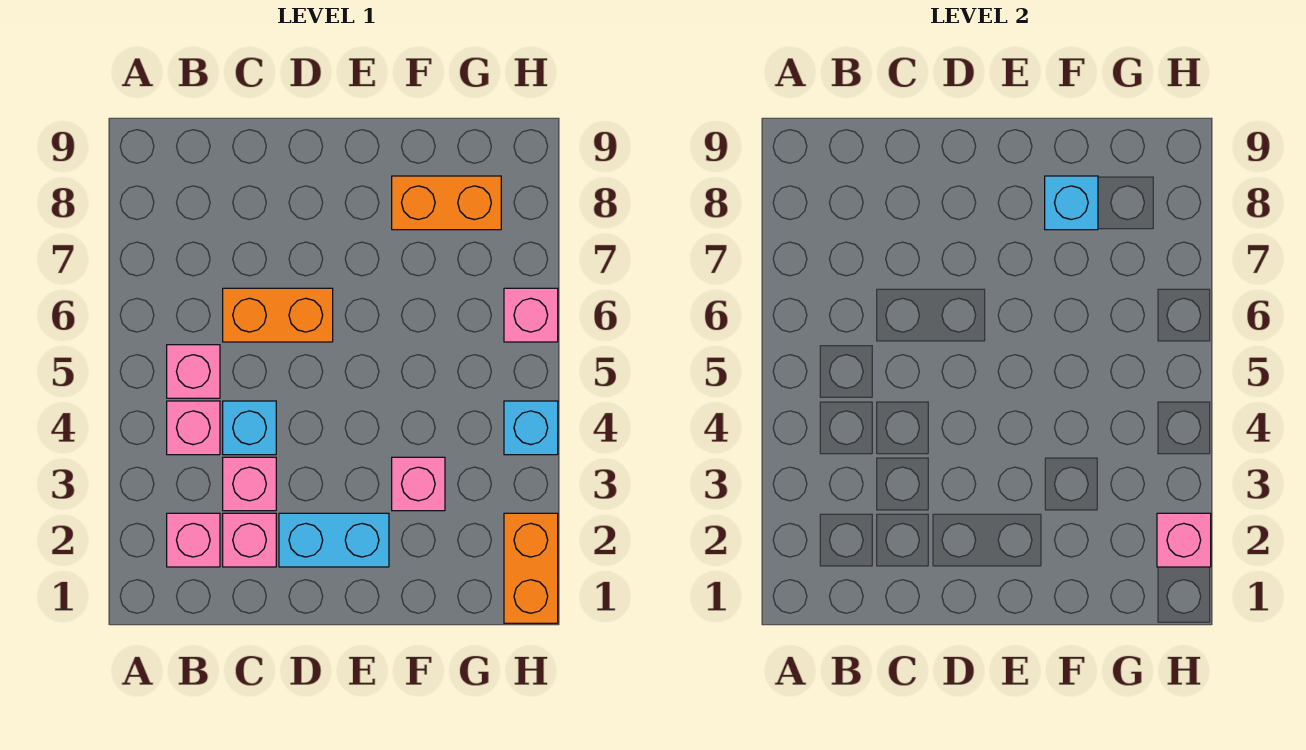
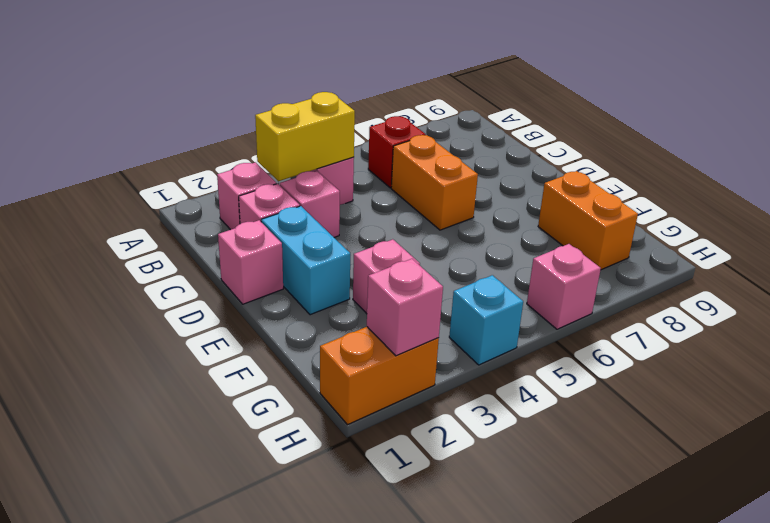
none -> yellow 1x2 brick [255,92,355,181]
pink 1x1 brick [167,345,220,398] -> pink 1x1 brick moved to [218,220,283,304]
none -> red 1x1 brick [368,116,426,188]
cyan 1x1 brick [223,401,276,455] -> none
cyan 1x1 brick [1045,176,1098,230] -> none

